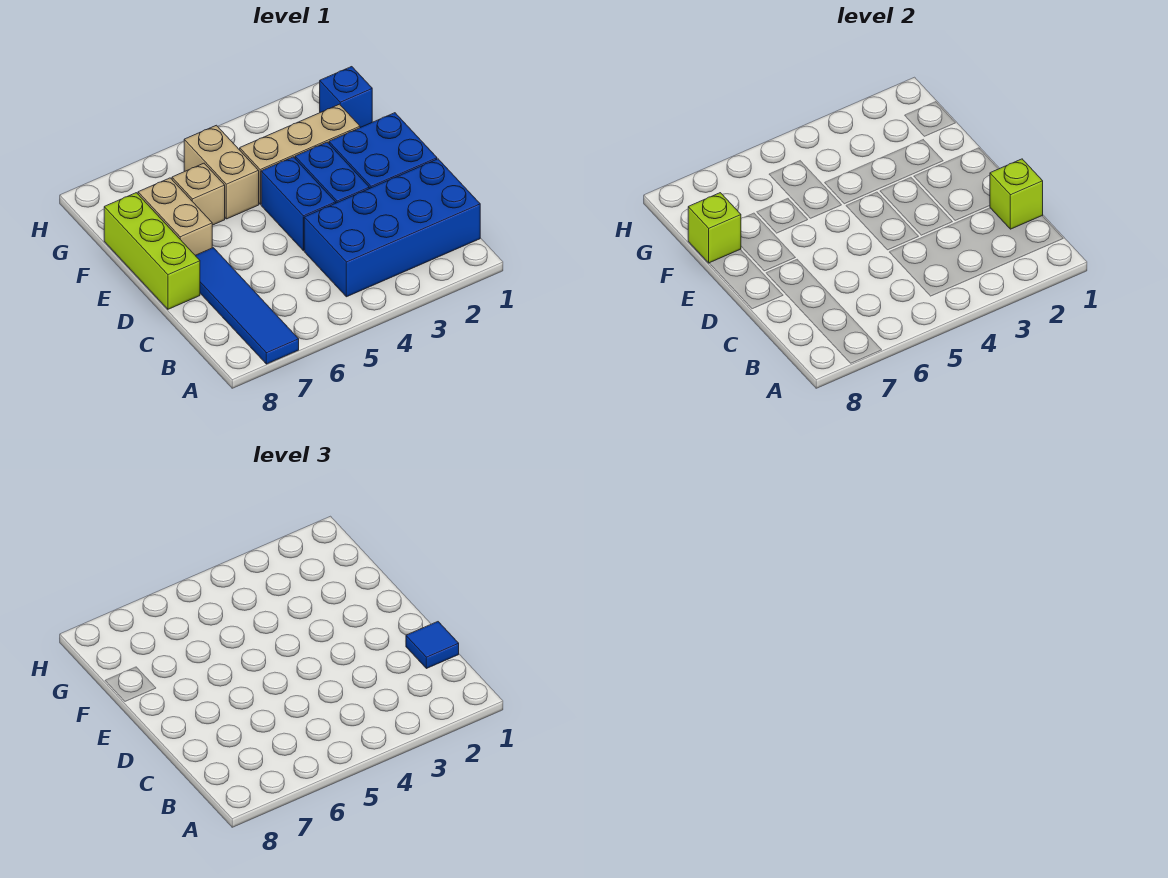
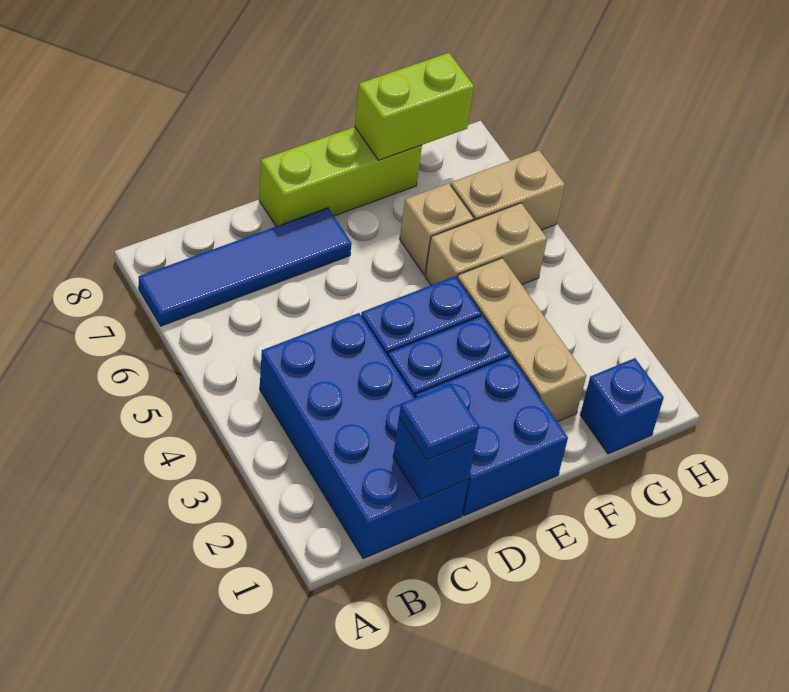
lime 1x1 brick [990,159,1043,229] -> blue 1x1 brick [393,418,477,499]
tan 1x2 brick [138,178,212,255] -> tan 1x2 brick moved to [451,150,565,230]
lime 1x1 brick [688,193,741,263] -> lime 1x2 brick [355,53,474,160]

